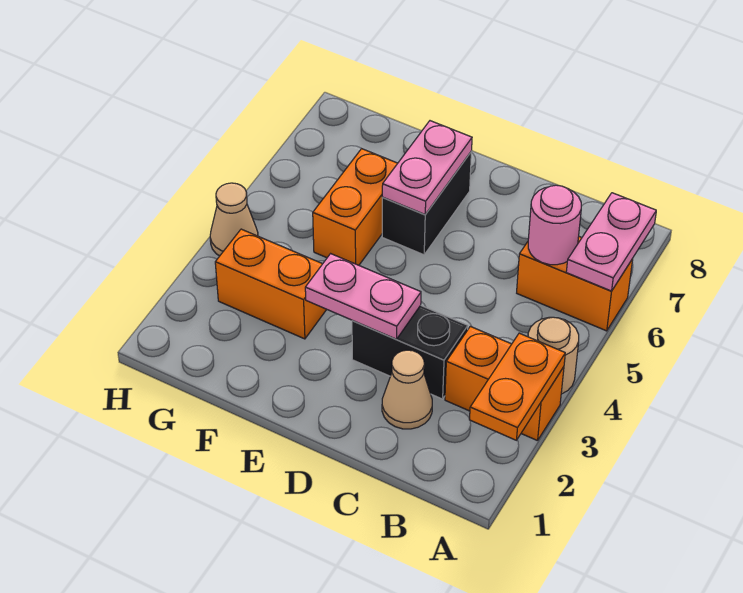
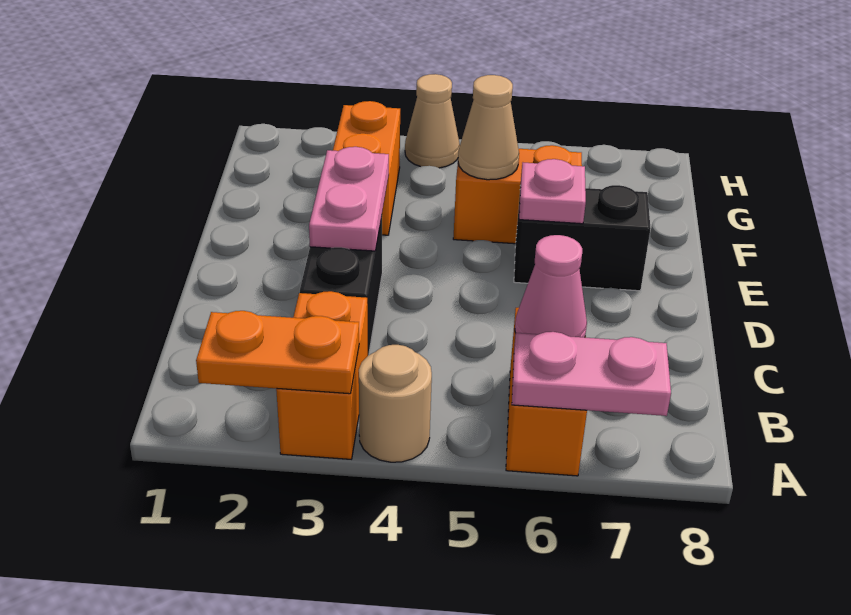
pink 1x1 round brick [528,185,581,265] -> pink 1x1 cone [515,235,587,337]
tan 1x1 cone [382,350,432,429] -> tan 1x1 cone moved to [458,75,519,180]
pink 1x2 plate [382,121,472,215] -> pink 1x1 plate [519,159,586,224]

